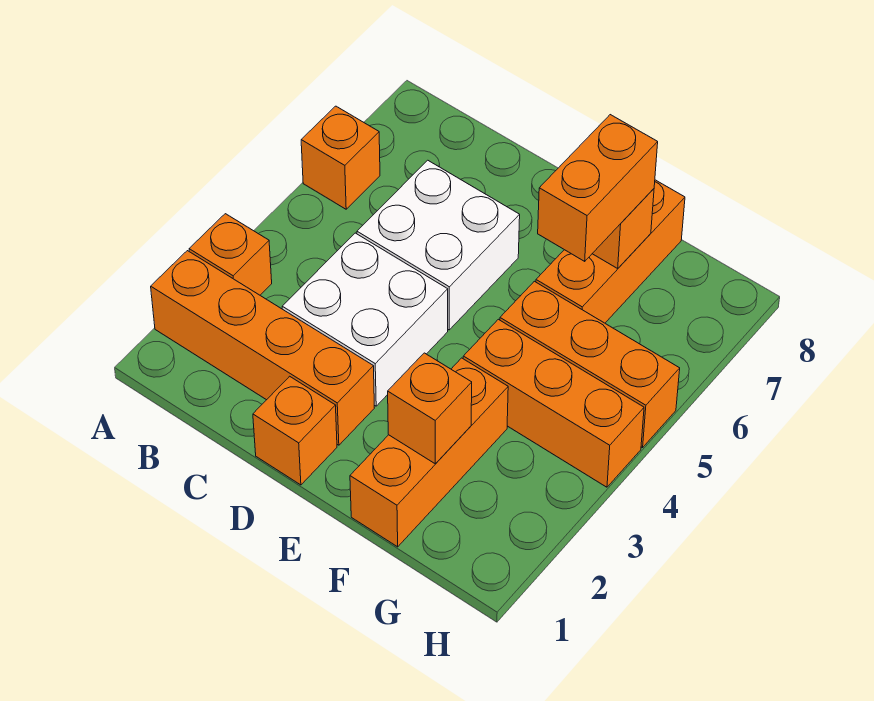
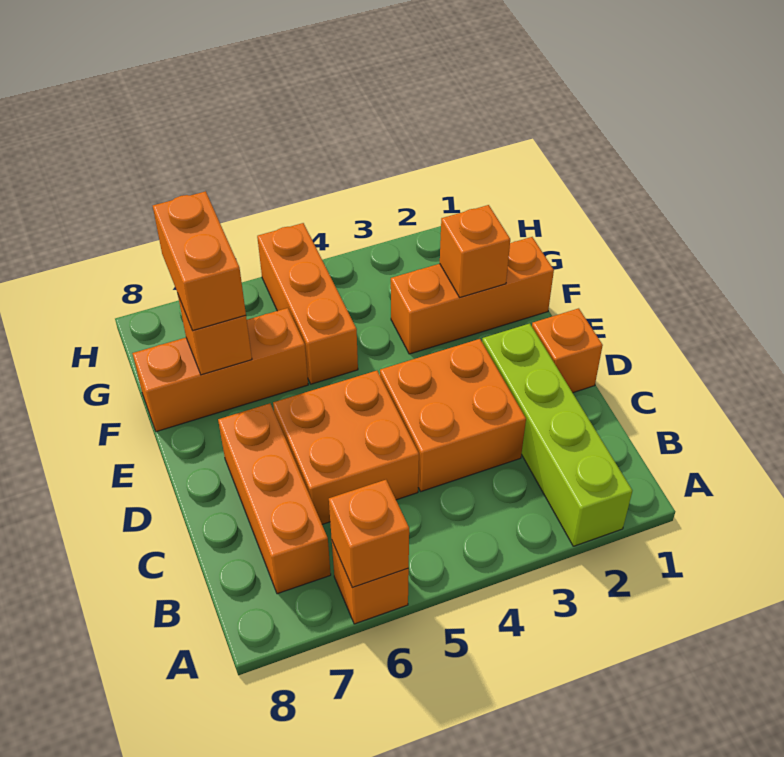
orange 1x4 brick [151,251,374,445] -> lime 1x4 brick [482,323,632,546]
orange 1x1 brick [189,214,272,295] -> orange 1x1 brick moved to [329,480,409,588]
white 2x2 brick [282,233,448,406] -> orange 2x2 brick [380,339,526,491]
white 2x2 brick [357,160,520,330] -> orange 2x2 brick [273,371,419,524]
orange 1x3 brick [463,319,644,487] -> orange 1x3 brick moved to [218,403,331,594]
orange 1x2 brick [538,115,658,261] -> orange 1x2 brick turned to [153,191,246,331]

